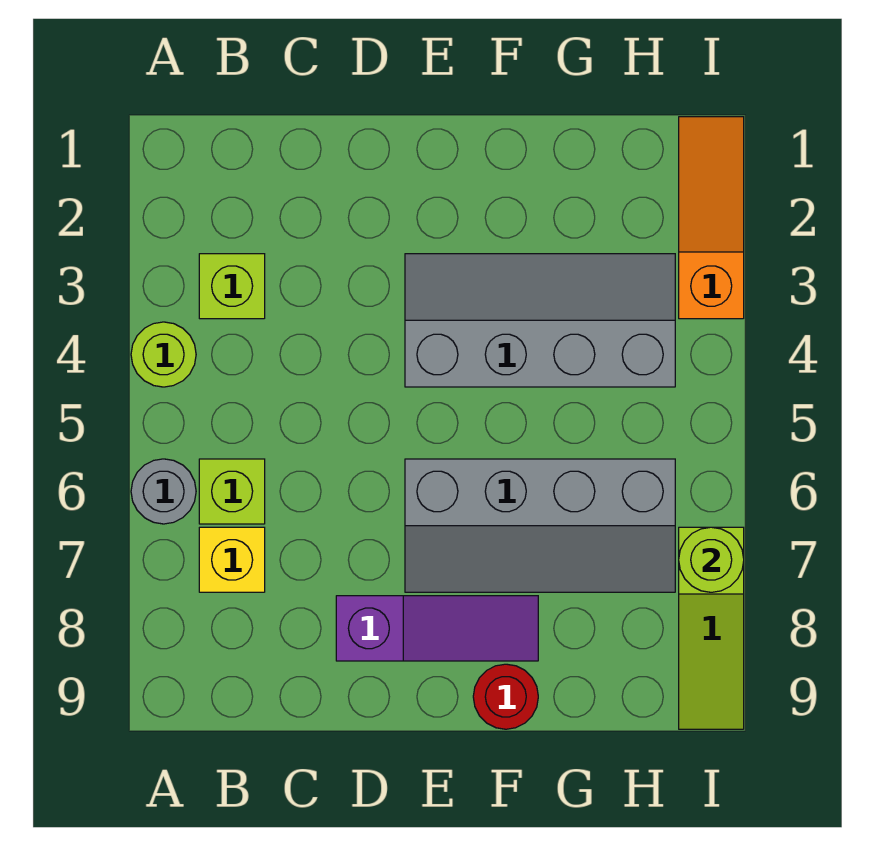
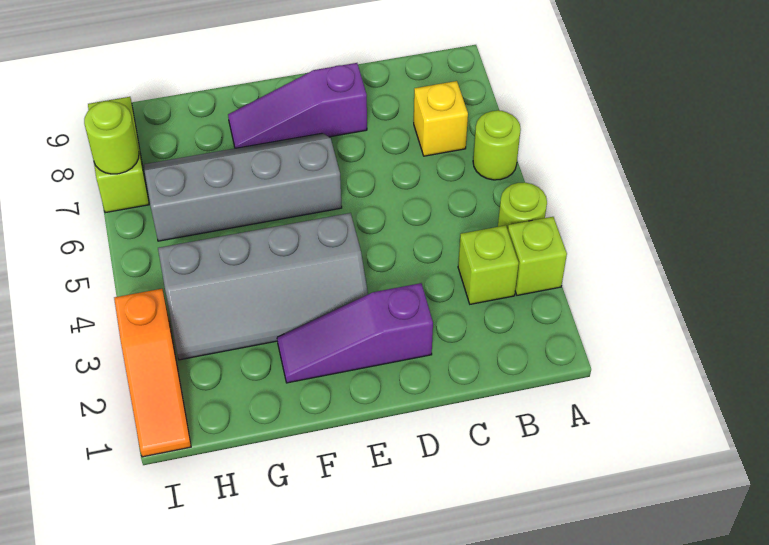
grey 1x1 round brick [131,459,196,524] -> lime 1x1 round brick [473,110,521,180]
lime 1x1 brick [199,459,265,524] -> lime 1x1 brick moved to [508,217,567,295]
none -> purple 1x3 slope [277,283,433,383]
red 1x1 round brick [473,664,538,729] -> none

